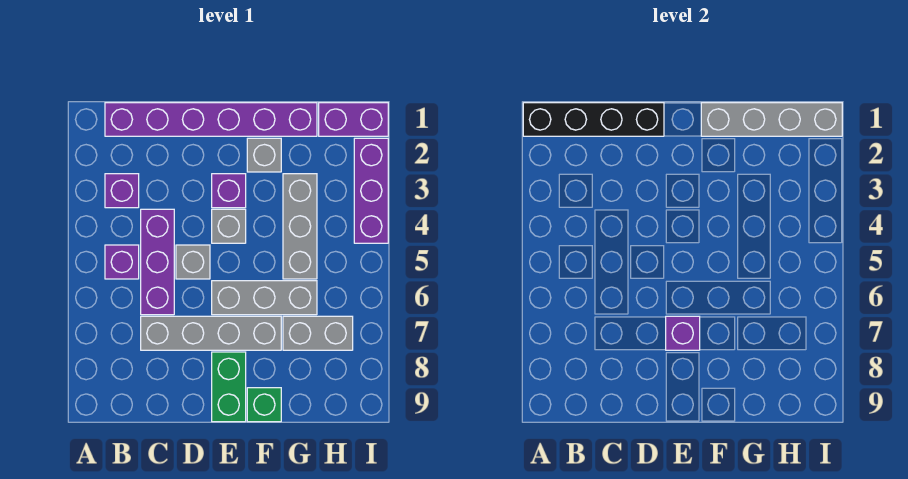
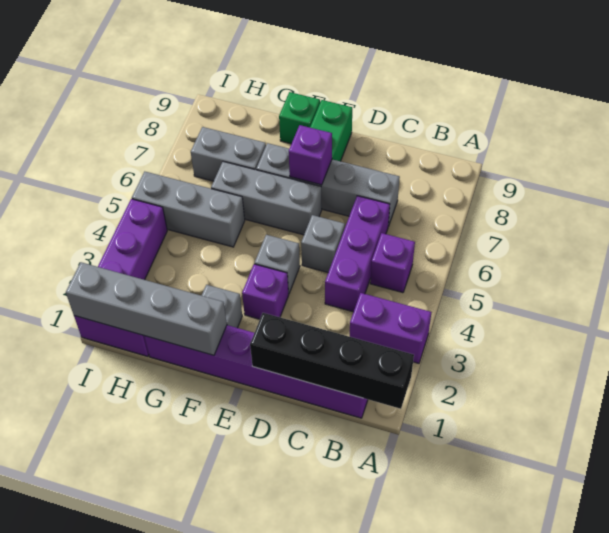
purple 1x1 brick [105,174,139,208] -> purple 1x2 brick [350,293,431,363]
grey 1x3 brick [283,174,317,279] -> grey 1x3 brick turned to [132,172,245,247]

